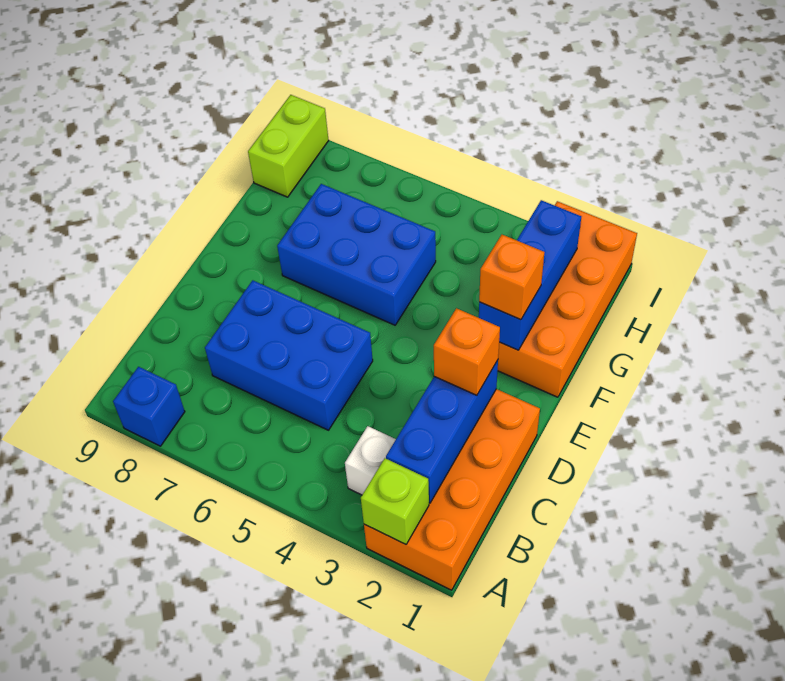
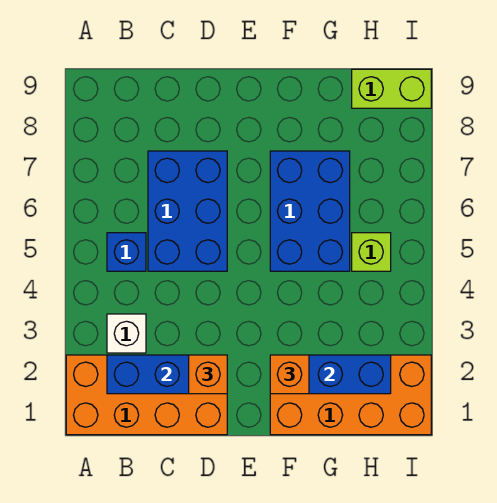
lime 1x1 brick [361,458,429,544] -> lime 1x1 brick moved to [352,233,391,271]
blue 1x1 brick [113,367,185,446] -> blue 1x1 brick moved to [107,233,146,271]

